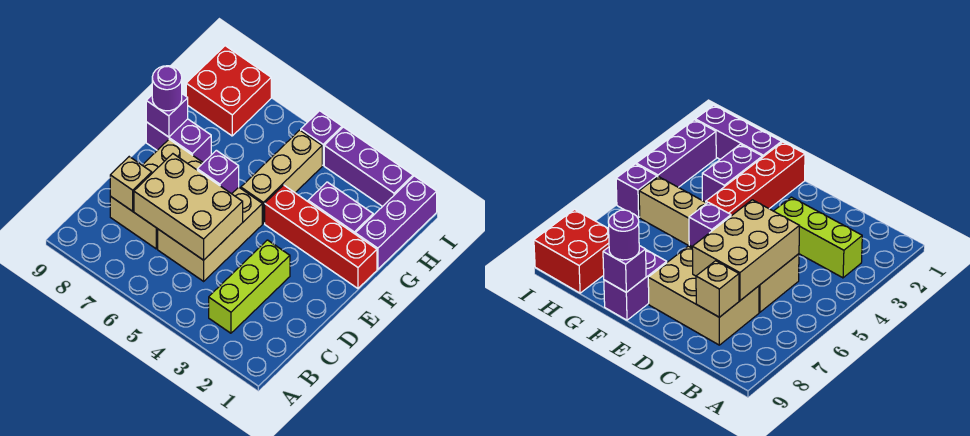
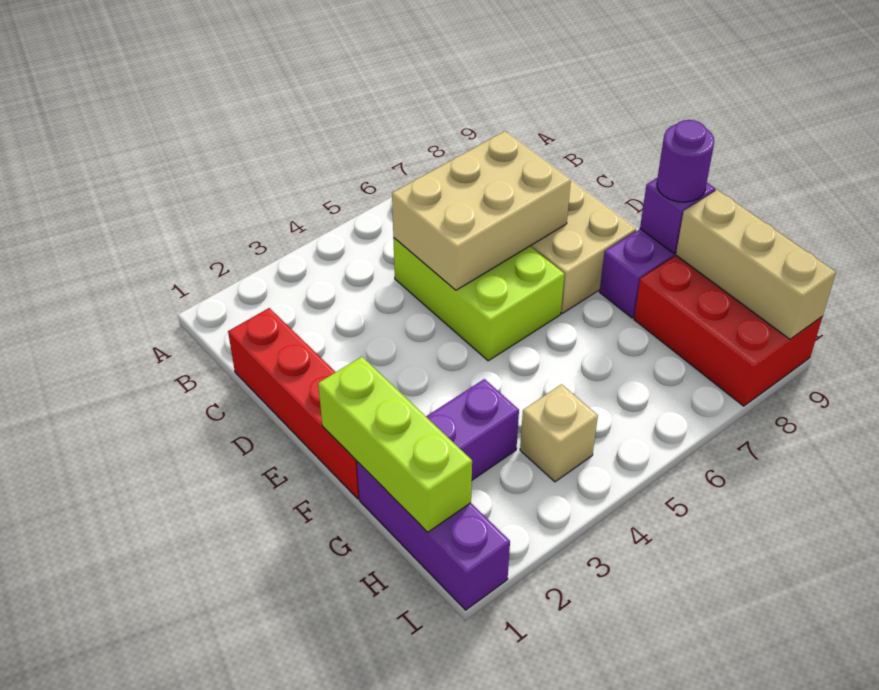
lime 1x3 brick [209,240,290,333] -> lime 1x3 brick moved to [318,357,472,532]
tan 2x3 brick [158,187,262,281] -> lime 2x3 brick [393,238,564,361]
tan 1x1 brick [110,157,152,211] -> tan 1x1 brick moved to [520,384,598,482]
purple 1x1 brick [197,150,239,194] -> none
red 1x4 brick [265,185,377,288] -> red 1x4 brick turned to [228,308,359,499]
tan 1x3 brick [241,130,322,223] -> tan 1x3 brick moved to [676,190,836,339]
red 2x2 brick [186,46,271,136] -> red 2x3 brick [634,256,822,406]
purple 1x3 brick [324,127,413,207] -> none
purple 1x1 brick [301,111,342,165] -> none

